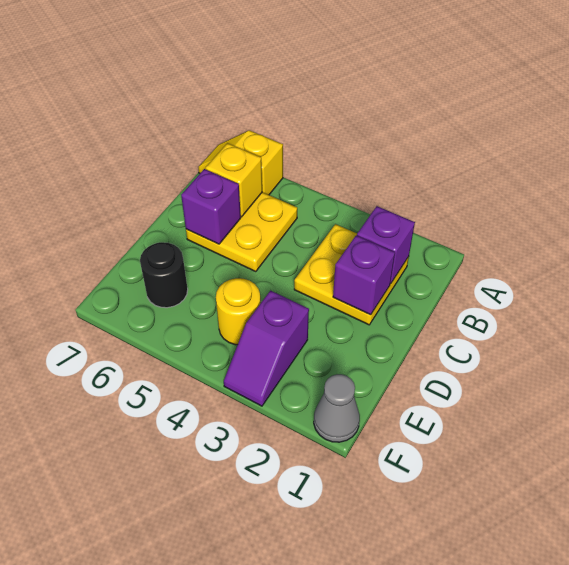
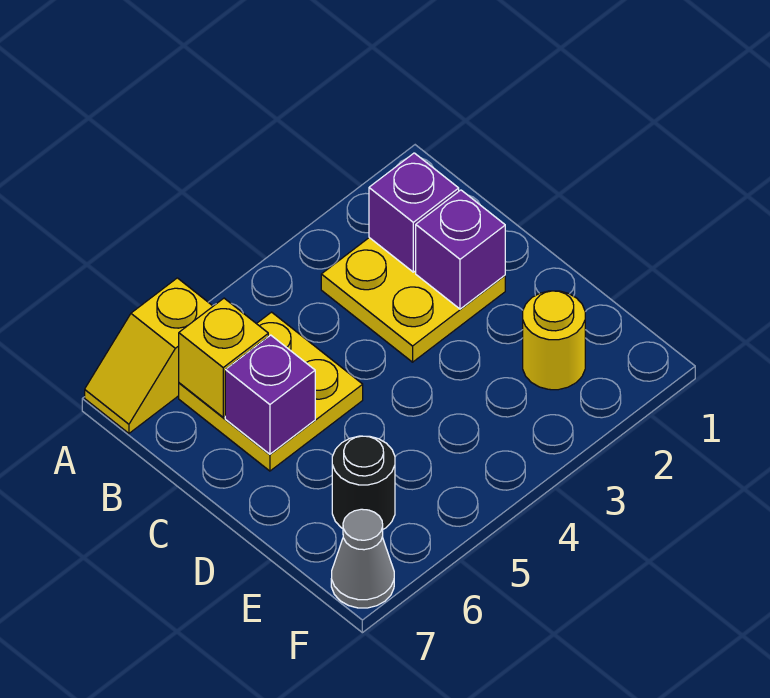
purple 1x2 slope [224,291,309,406] -> none
yellow 1x1 round brick [216,278,260,345] -> yellow 1x1 round brick moved to [523,291,585,390]
grey 1x1 cone [314,374,360,442] -> grey 1x1 cone moved to [331,509,394,608]

